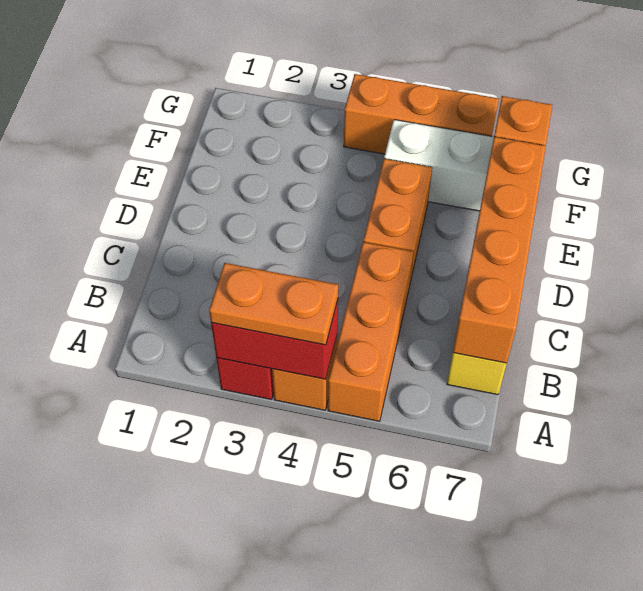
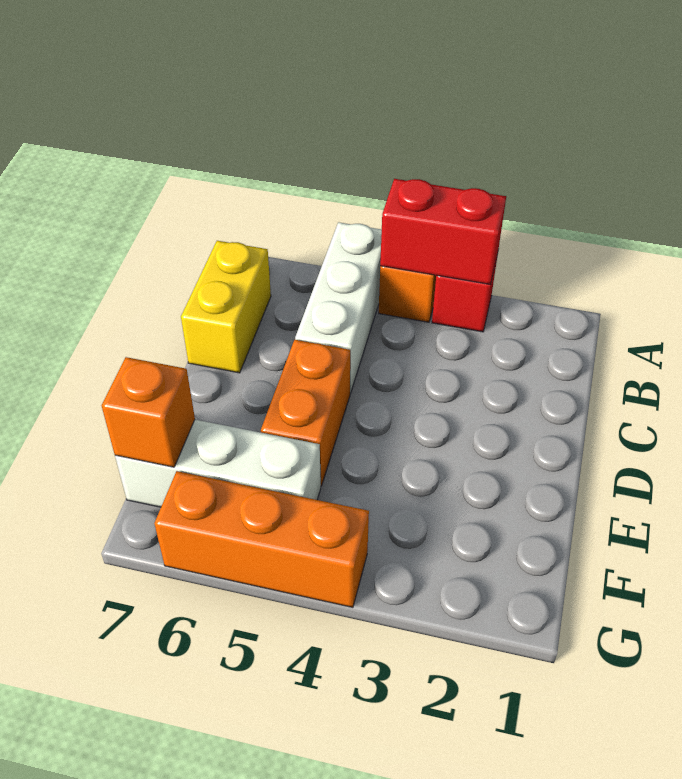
orange 1x2 plate [209,263,338,345] -> none
orange 1x3 brick [328,242,414,421] -> white 1x3 brick [295,222,382,394]
orange 1x4 brick [453,137,546,363] -> none

